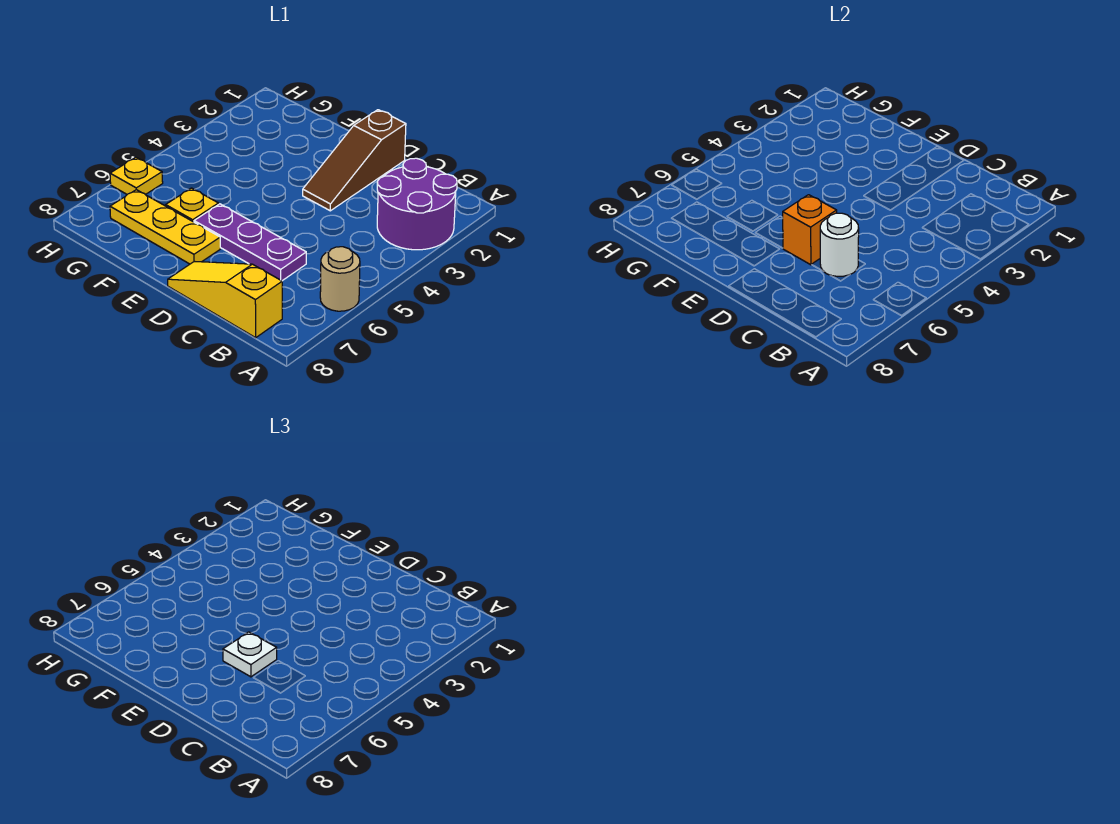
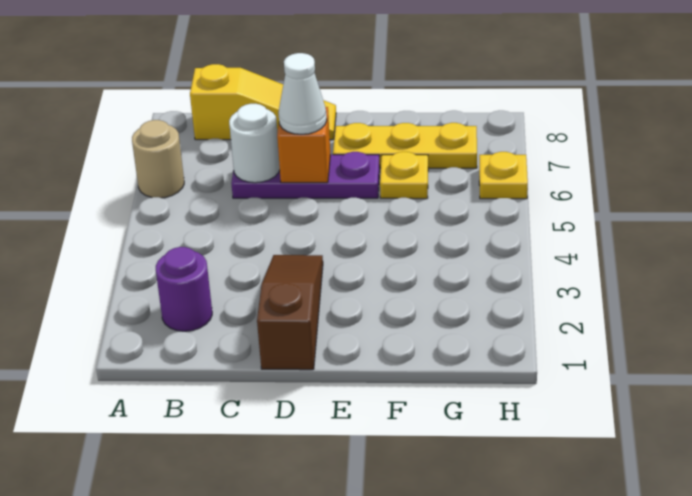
purple 2x2 round brick [377,158,457,250] -> purple 1x1 round brick [156,247,212,331]
white 1x1 plate [223,632,277,677] -> white 1x1 cone [278,53,327,134]

